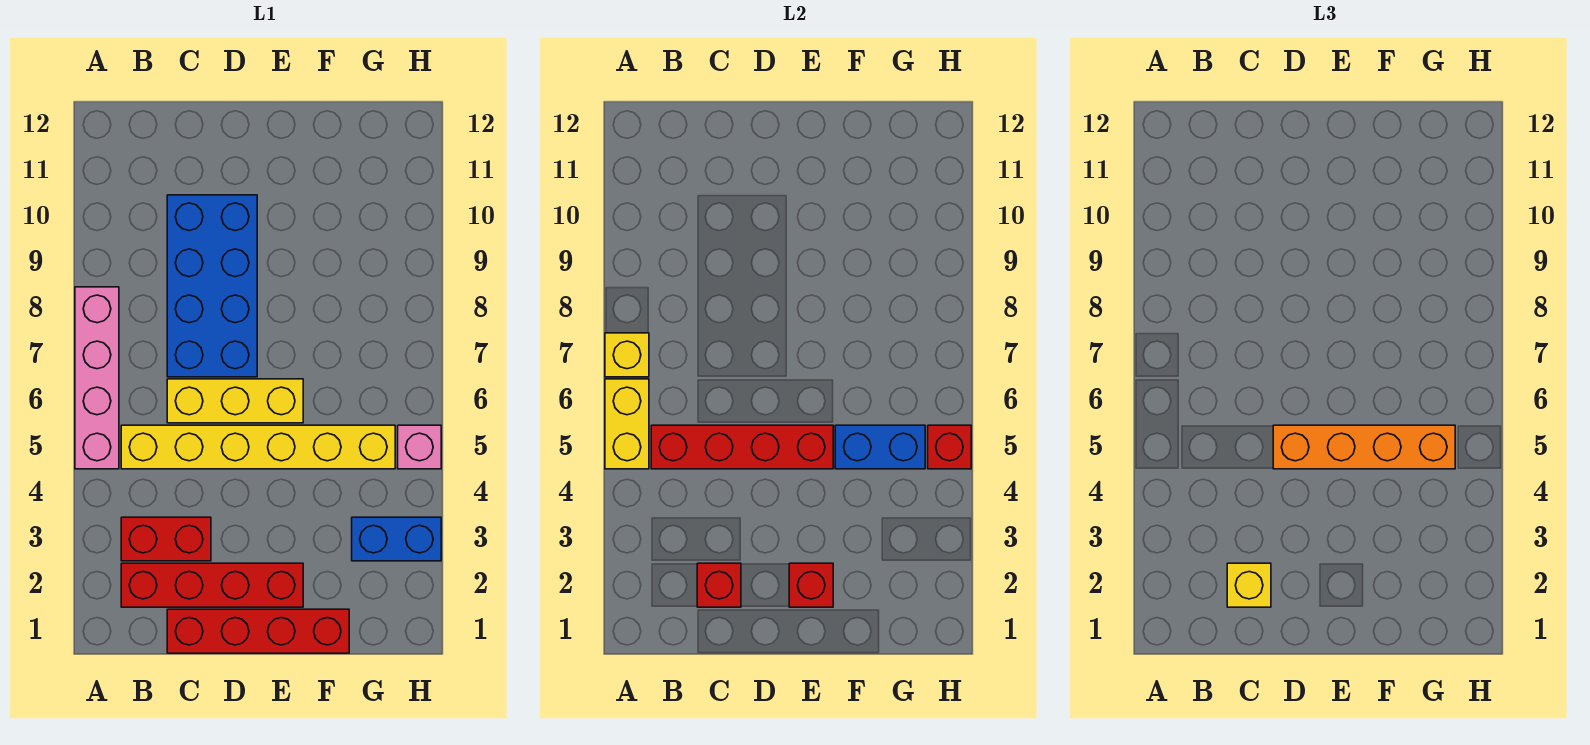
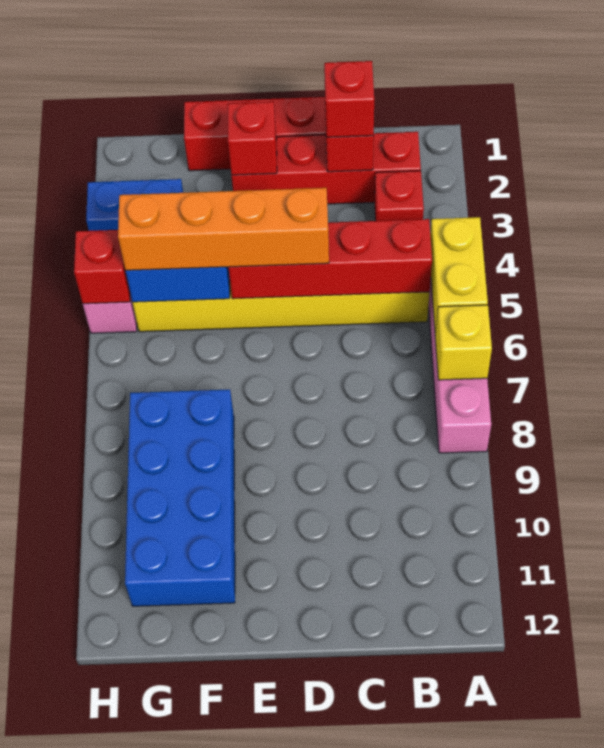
red 1x2 brick [121,517,211,561] -> red 1x1 brick [375,171,424,221]
yellow 1x1 brick [1227,563,1271,607] -> red 1x1 brick [324,61,374,137]
yellow 1x3 brick [167,379,303,423] -> none
blue 2x4 brick [167,195,257,377] -> blue 2x4 brick moved to [125,389,235,606]

